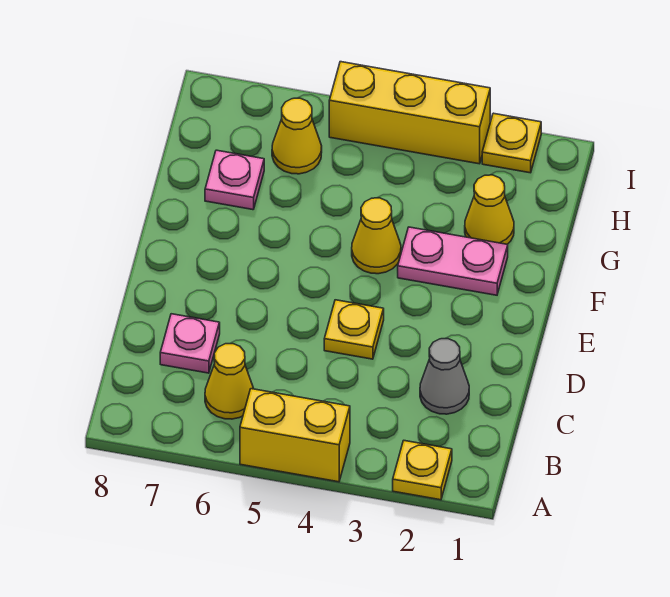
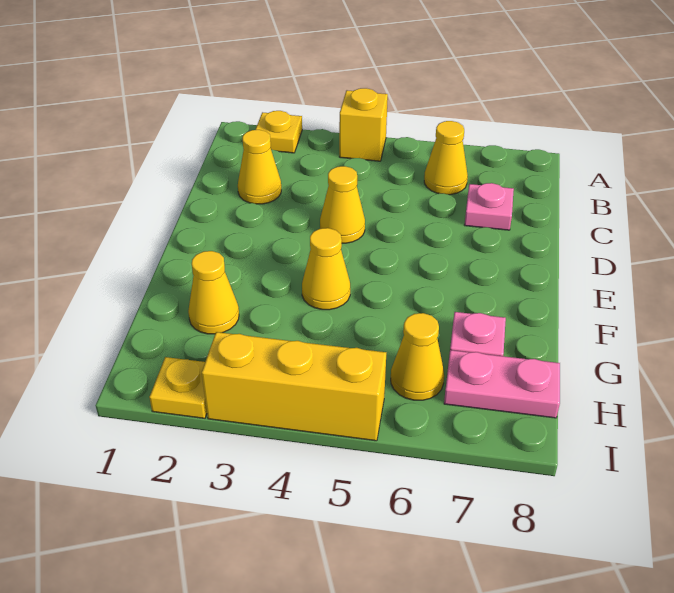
yellow 1x2 brick [240,389,350,482] -> yellow 1x1 brick [339,88,388,161]
grey 1x1 cone [420,339,469,414] -> yellow 1x1 cone [238,130,281,204]
yellow 1x1 plate [324,300,384,359] -> yellow 1x1 cone [320,166,365,243]
pink 1x2 plate [398,227,508,295] -> pink 1x2 plate moved to [444,350,560,418]

